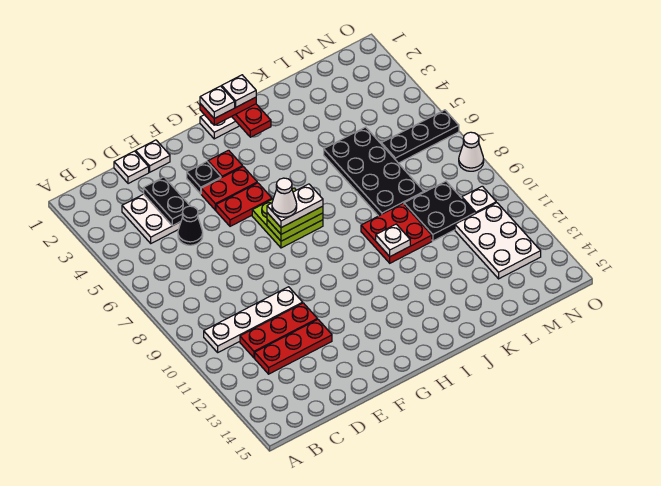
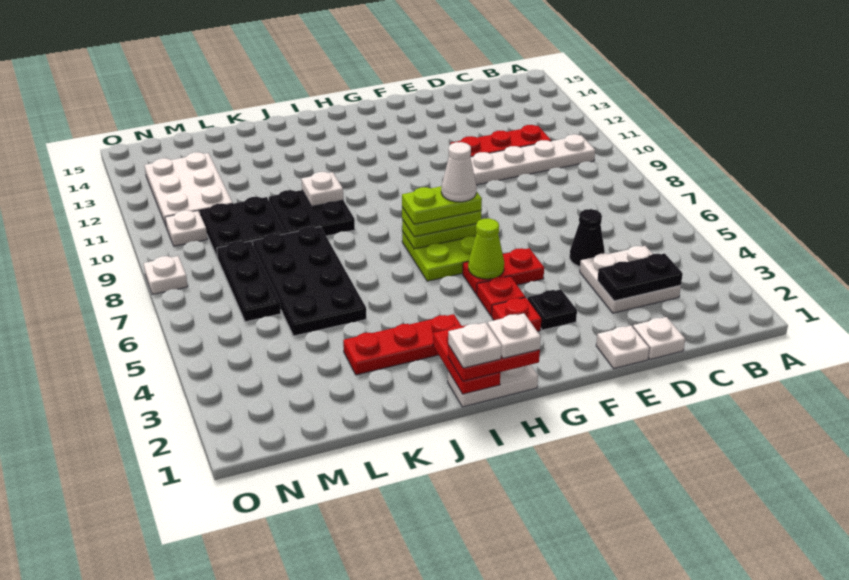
red 1x3 plate [255,319,332,374] -> red 1x3 plate moved to [343,314,461,375]
black 1x2 plate [144,177,190,226] -> black 1x2 plate turned to [597,253,683,301]
red 1x2 plate [201,167,257,210] -> red 1x1 plate [477,276,525,316]
none -> lime 1x1 cone [468,218,504,279]
white 1x2 plate [267,184,323,228] -> lime 1x2 plate [402,186,482,224]
red 2x2 plate [361,204,432,263] -> black 2x2 plate [269,190,355,236]
black 1x3 plate [381,110,459,163] -> black 1x3 plate turned to [217,241,281,322]
white 1x1 cone [459,132,484,171] -> white 1x1 plate [143,256,188,295]

